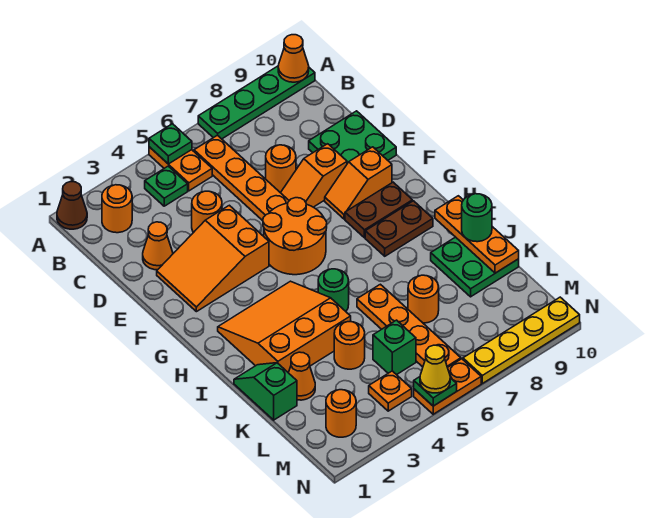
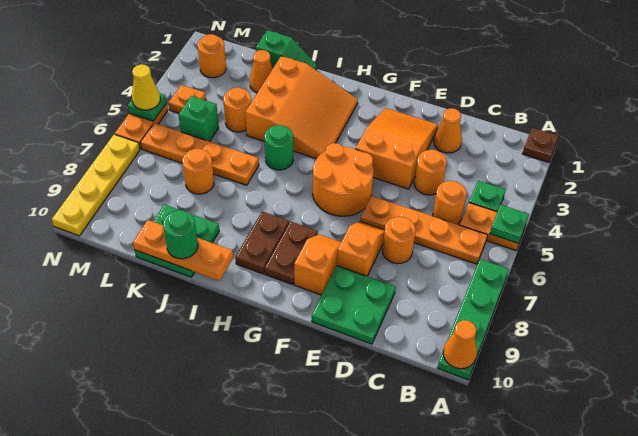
brown 1x1 cone [57,182,87,229] -> brown 1x1 plate [523,128,559,162]
orange 1x1 round brick [102,185,132,233] -> orange 1x1 round brick moved to [433,181,467,224]

